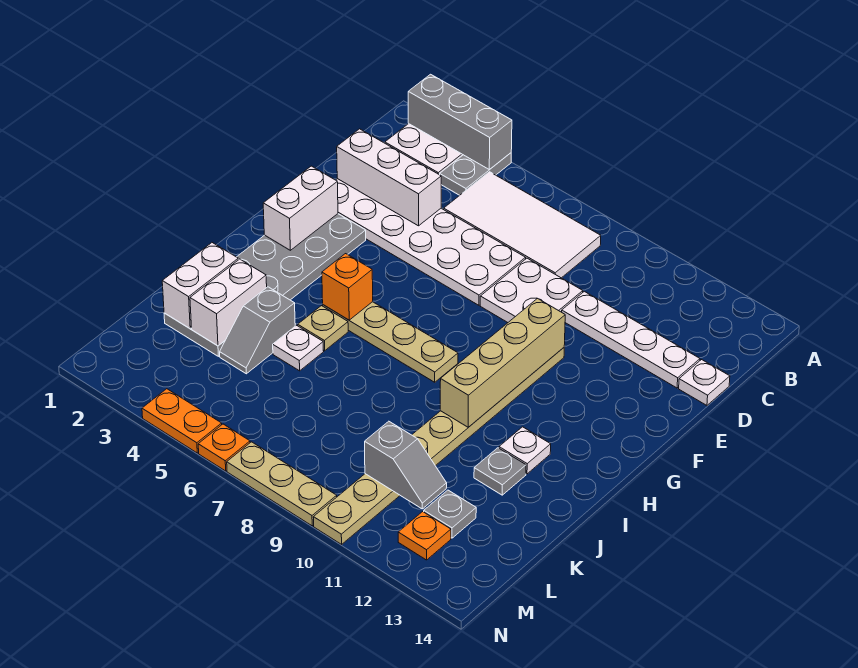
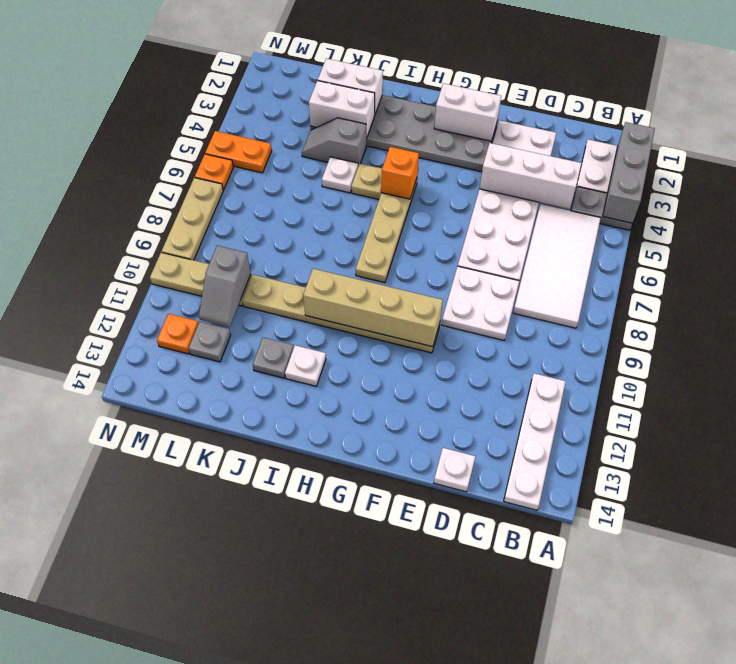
white 1x3 brick [337,129,441,226] -> white 1x3 brick turned to [479,143,582,209]
white 1x4 plate [562,291,700,388] -> white 1x4 plate moved to [504,373,566,510]
orange 1x2 plate [142,389,222,453] -> orange 1x2 plate turned to [205,131,272,173]

